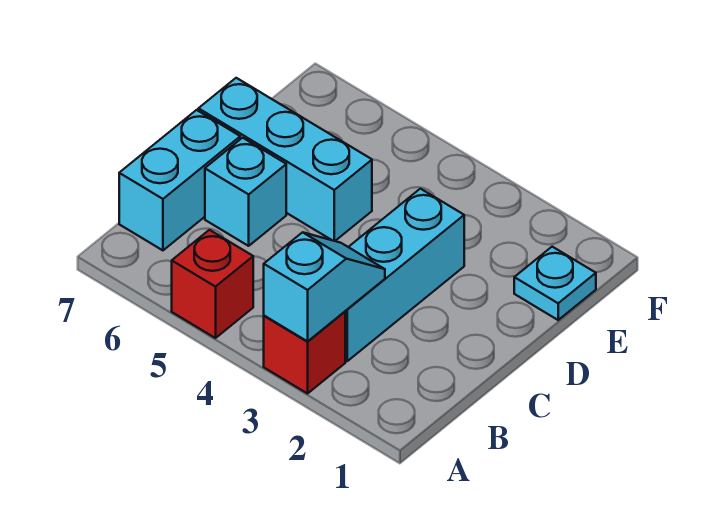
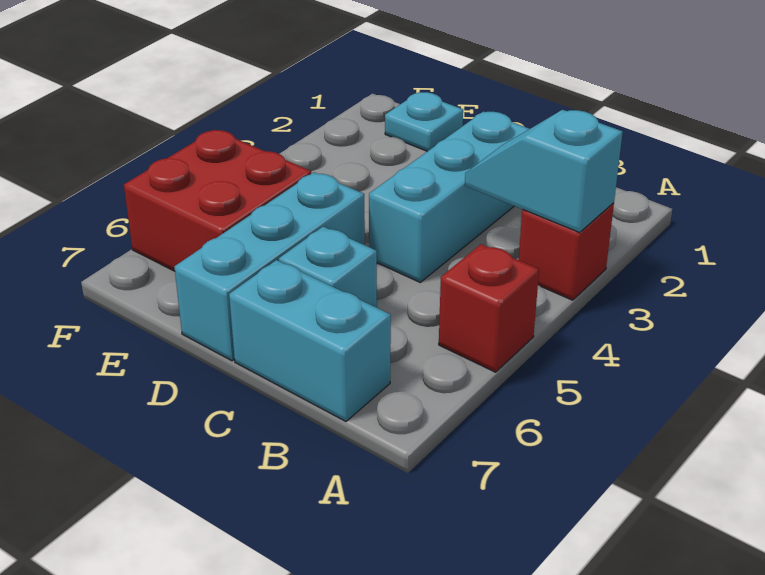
cyan 1x3 brick [345,189,464,361] -> cyan 1x3 brick turned to [369,111,529,282]
none -> red 2x2 brick [124,130,311,271]

